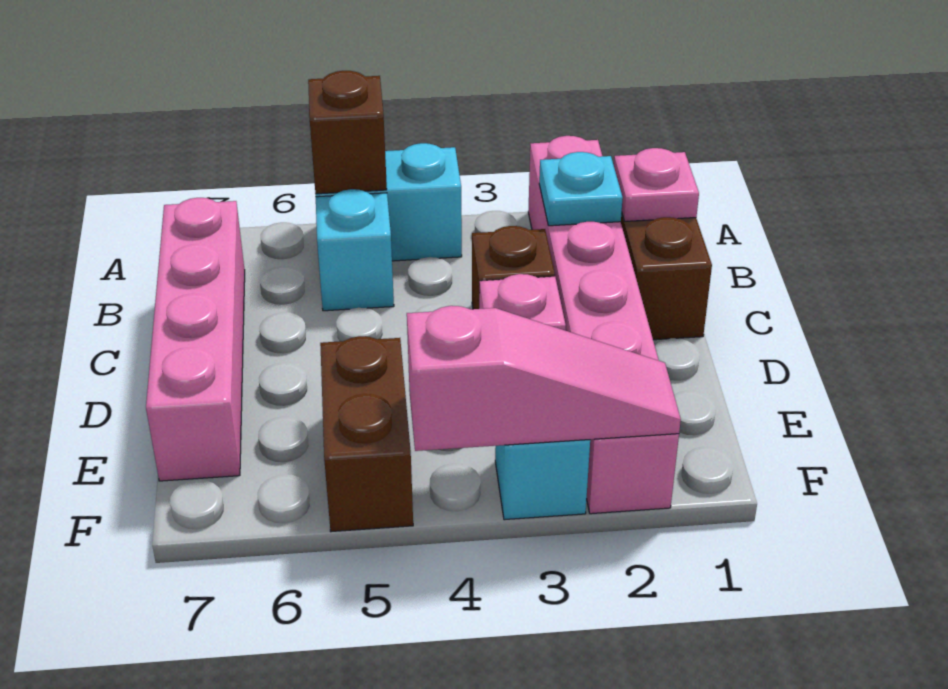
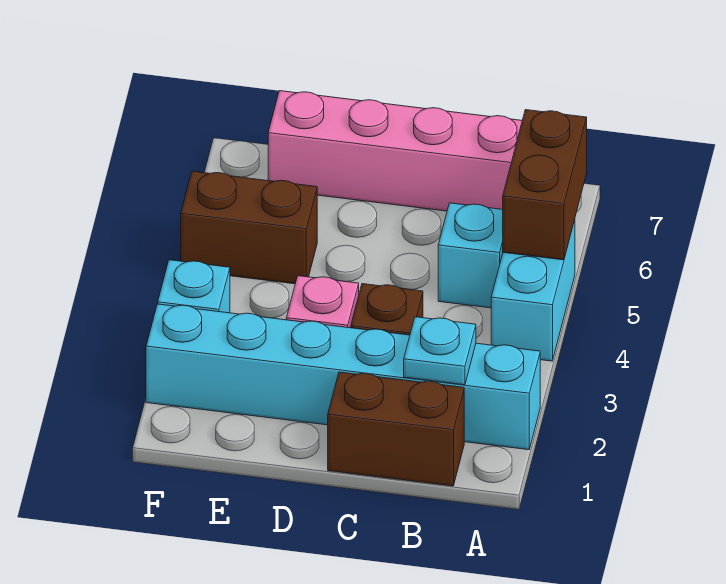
pink 1x6 brick [528,136,679,514] -> cyan 1x6 brick [146,304,540,450]
brown 1x1 brick [308,71,387,194] -> brown 1x2 brick [503,110,587,260]
pink 1x1 plate [614,148,699,221] -> none
pink 1x3 slope [407,306,681,451] -> none

